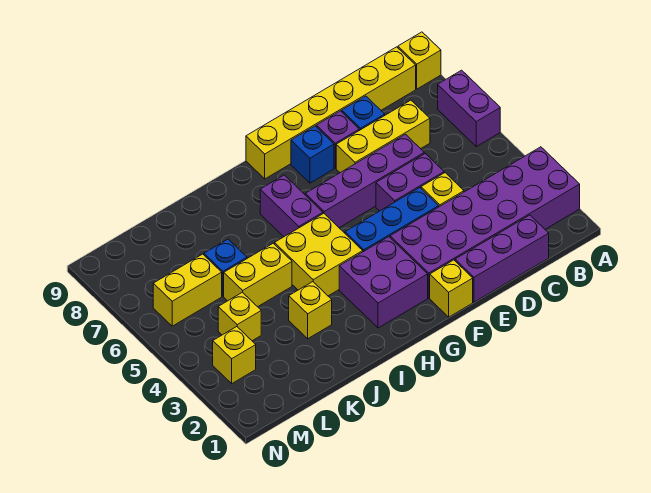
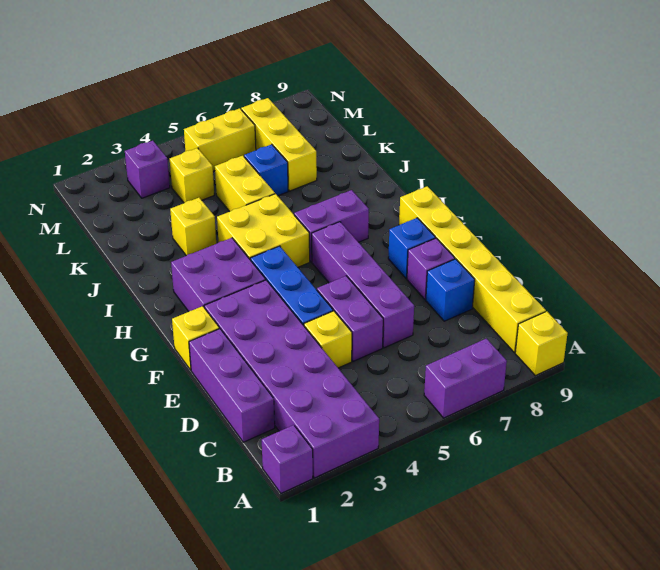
none -> purple 1x1 brick [262,425,313,493]
yellow 1x3 brick [336,100,430,173] -> yellow 1x3 brick moved to [241,98,317,191]
yellow 1x2 brick [153,254,222,326] -> yellow 1x2 brick turned to [184,108,256,171]
yellow 1x1 brick [213,327,256,383] -> purple 1x1 brick [125,141,170,198]

